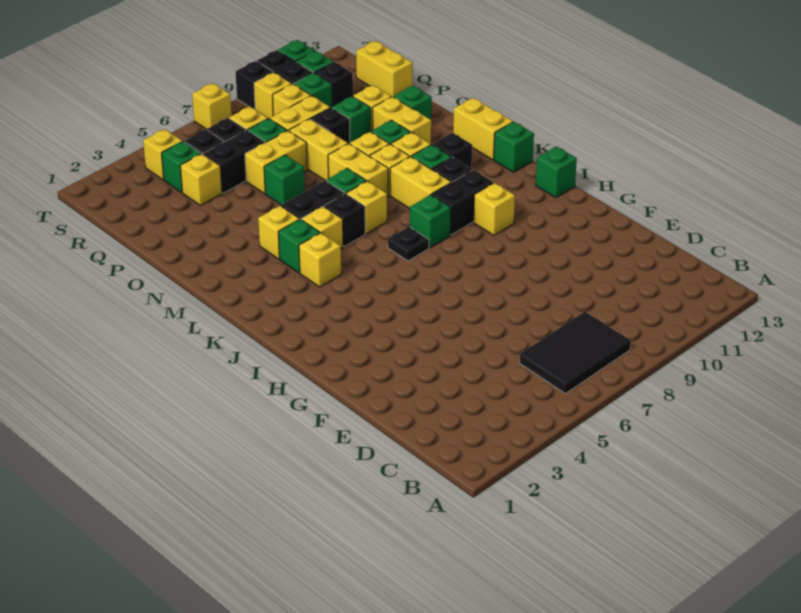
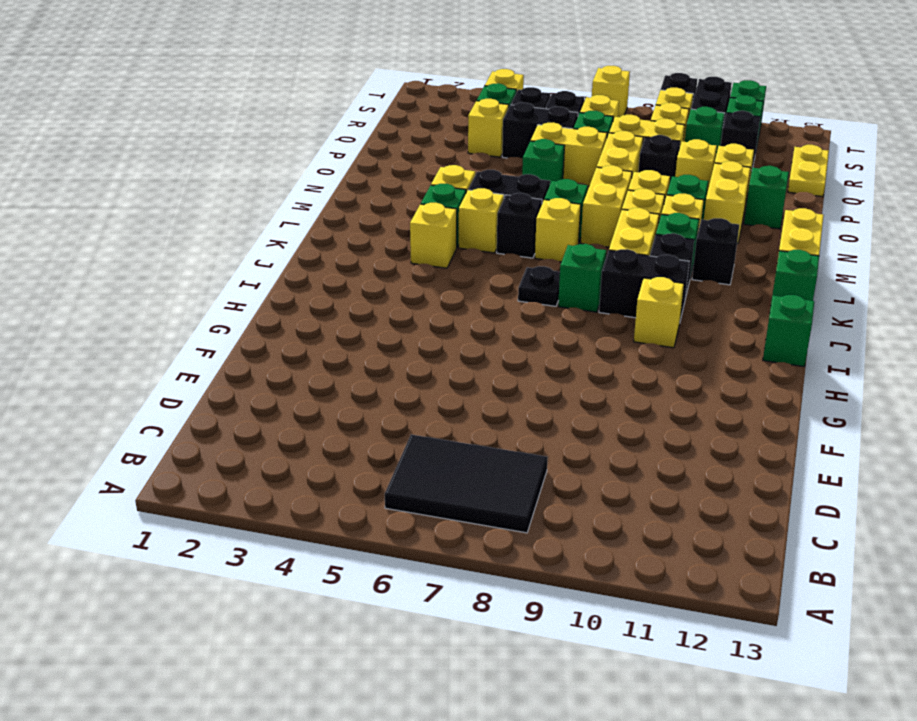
green 1x1 brick [332,96,371,143] -> yellow 1x1 brick [675,139,717,193]
yellow 1x2 brick [356,41,413,97] -> yellow 1x2 plate [788,145,829,197]

